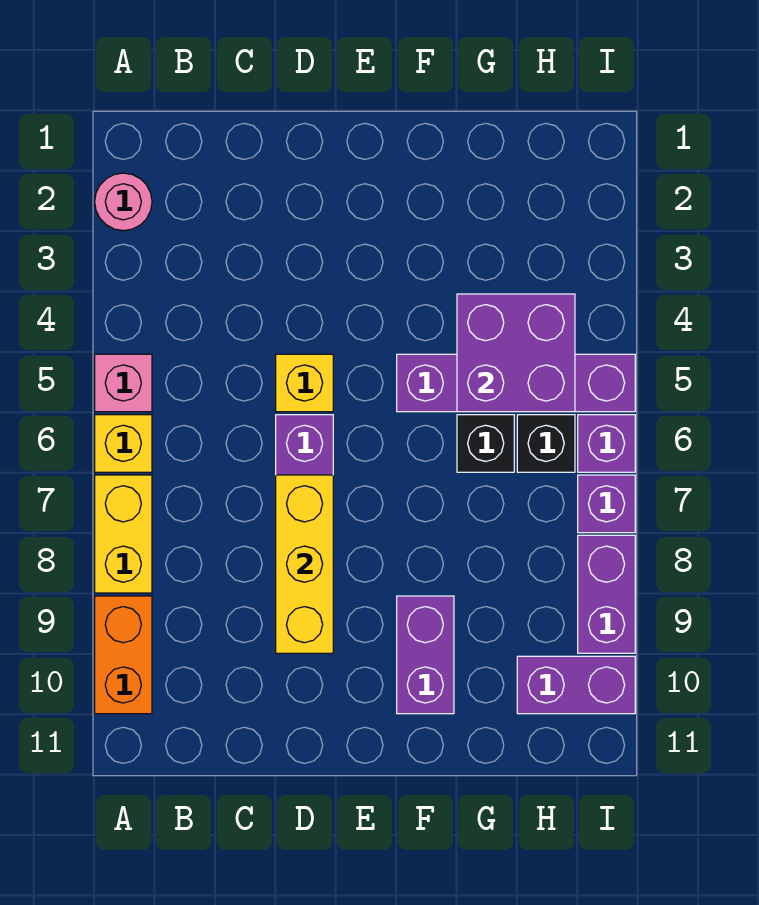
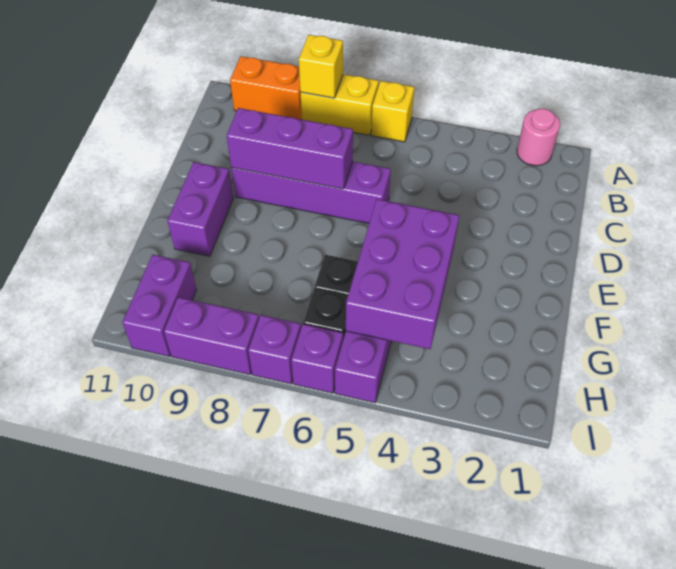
pink 1x1 brick [95,354,152,412] -> none
yellow 1x1 brick [276,354,333,412] -> yellow 1x1 brick moved to [299,35,343,98]
yellow 1x3 brick [276,475,333,653] -> purple 1x3 brick [227,108,353,189]
purple 1x2 brick [397,596,454,714] -> purple 1x2 brick turned to [168,162,233,256]
purple 2x2 brick [457,294,575,412] -> purple 2x3 brick [346,199,459,349]

